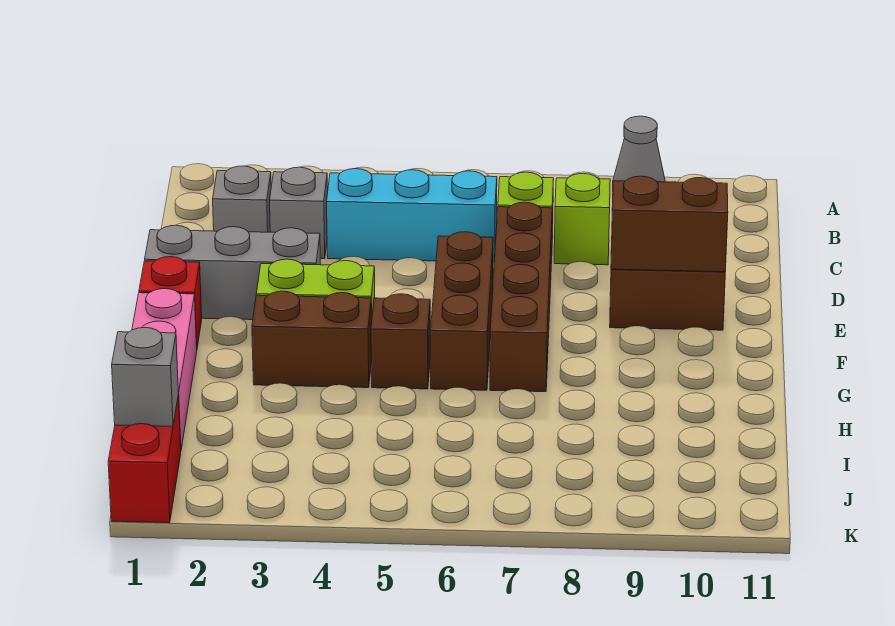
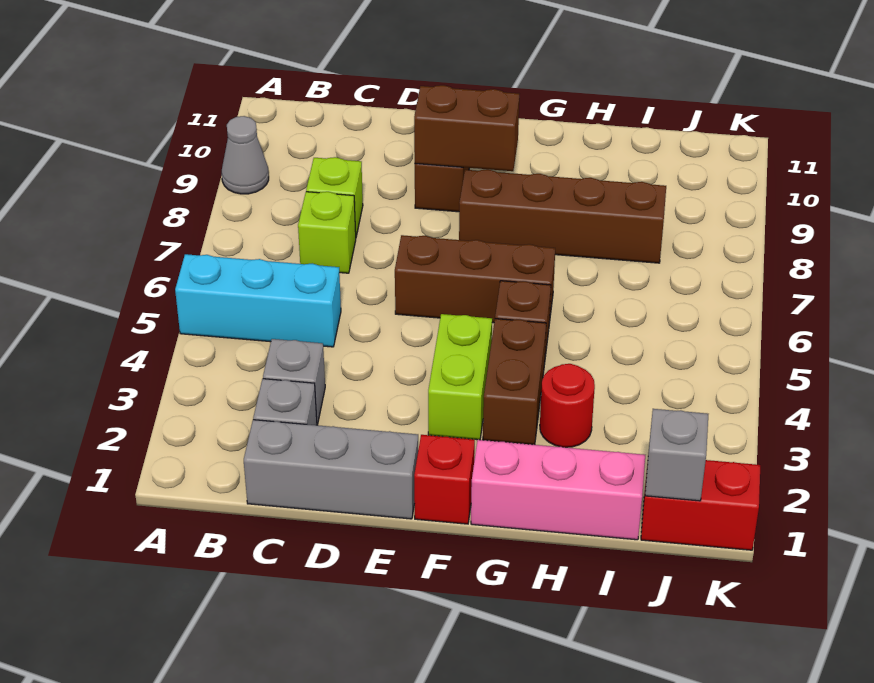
cyan 1x3 brick [327,169,497,262] -> cyan 1x3 brick turned to [175,254,341,347]
brown 1x4 brick [490,202,552,392] -> brown 1x4 brick moved to [459,169,666,263]
grey 1x3 brick [145,225,321,320] -> grey 1x3 brick turned to [244,420,418,519]
brown 1x2 brick [611,176,728,272] -> brown 1x2 brick turned to [414,85,519,171]
none -> red 1x1 round brick [540,364,595,447]

